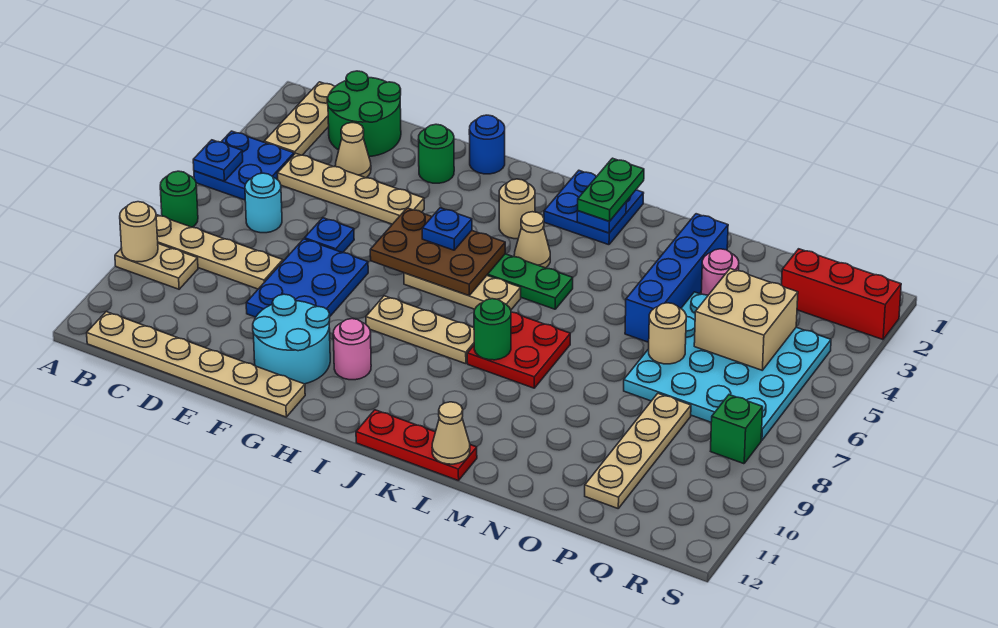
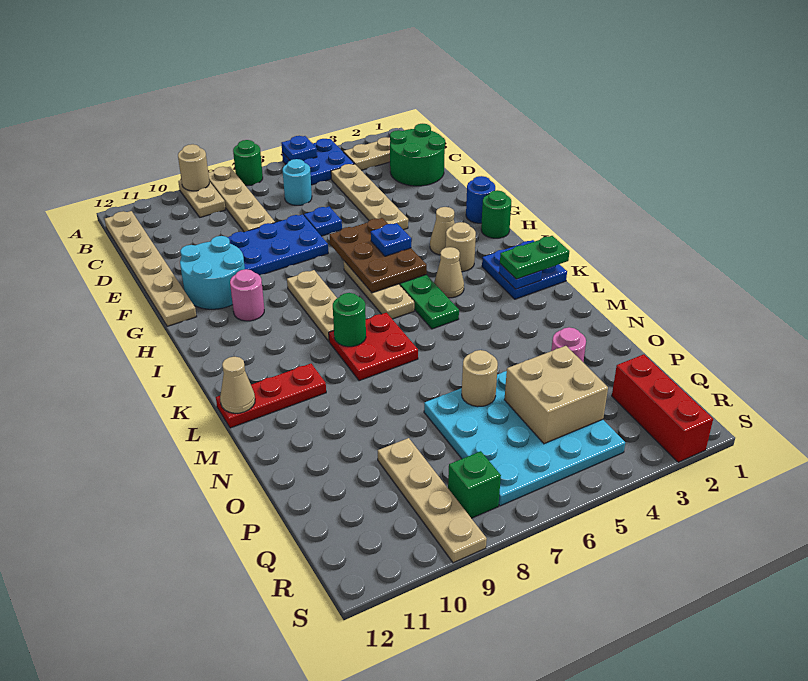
tan 1x1 cone [335,123,371,178] -> tan 1x1 cone moved to [430,207,455,255]
green 1x1 round brick [419,124,454,183] -> green 1x1 round brick moved to [481,190,511,238]
red 1x3 plate [356,410,477,481] -> red 1x3 plate turned to [216,364,326,428]
blue 1x4 brick [625,214,728,342] -> none
tan 1x4 plate [585,393,691,508] -> tan 1x4 plate turned to [378,438,487,563]

